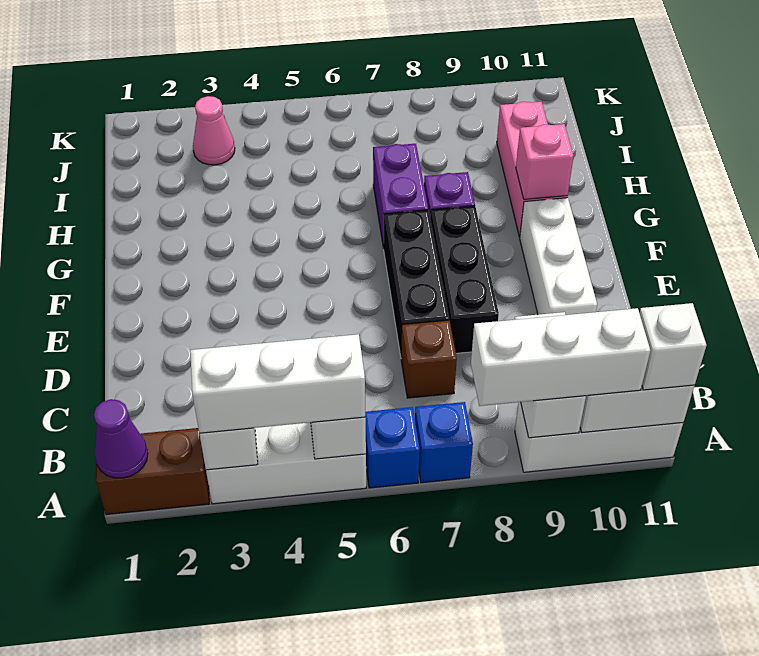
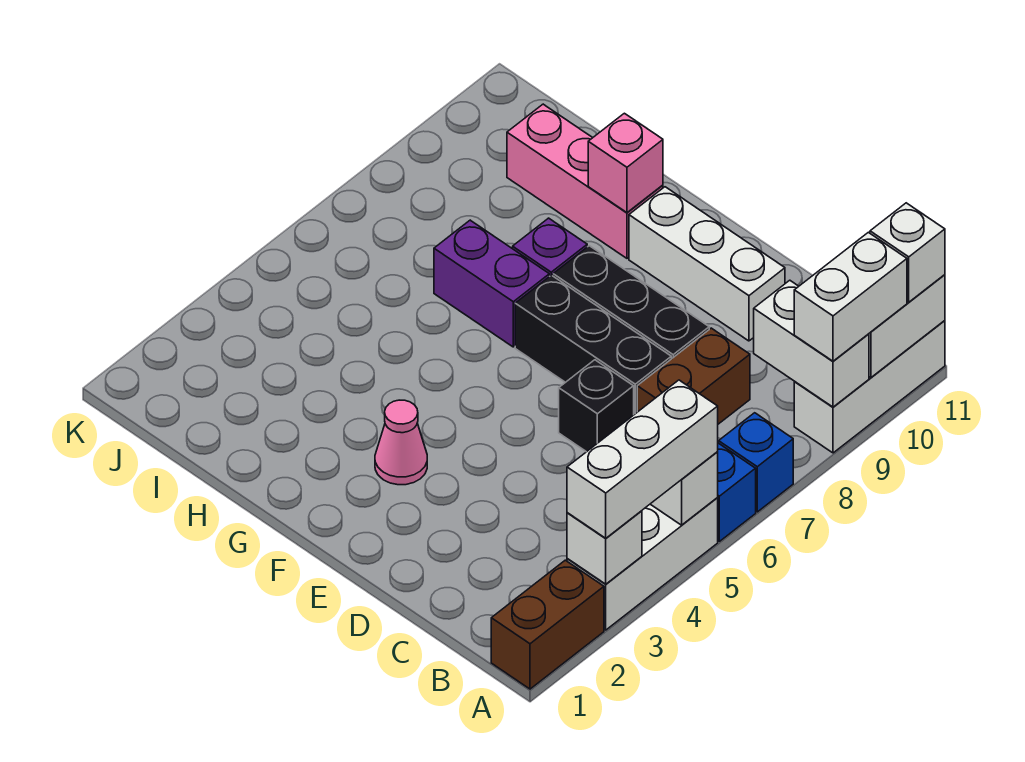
purple 1x1 cone [94,399,148,478] -> none
white 1x3 brick [471,308,650,406] -> white 1x2 brick [794,232,907,361]
brown 1x1 brick [401,320,457,398] -> brown 1x2 brick [637,328,750,424]
none -> black 1x1 brick [559,360,634,452]
pink 1x1 cone [193,96,235,165] -> pink 1x1 cone moved to [375,400,427,485]

